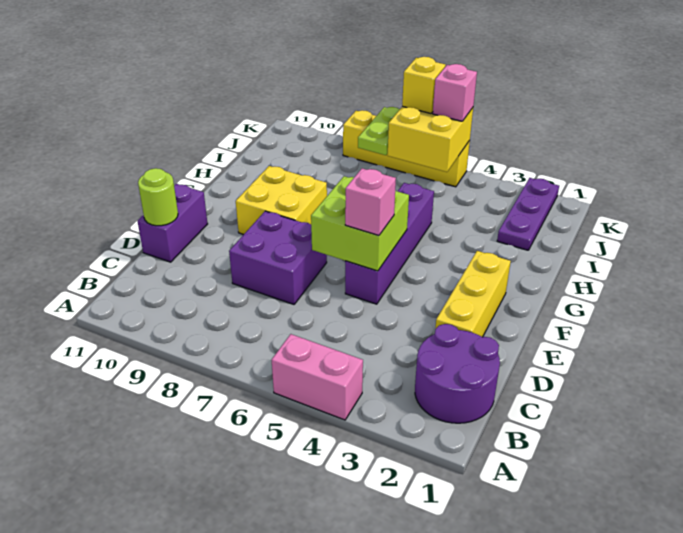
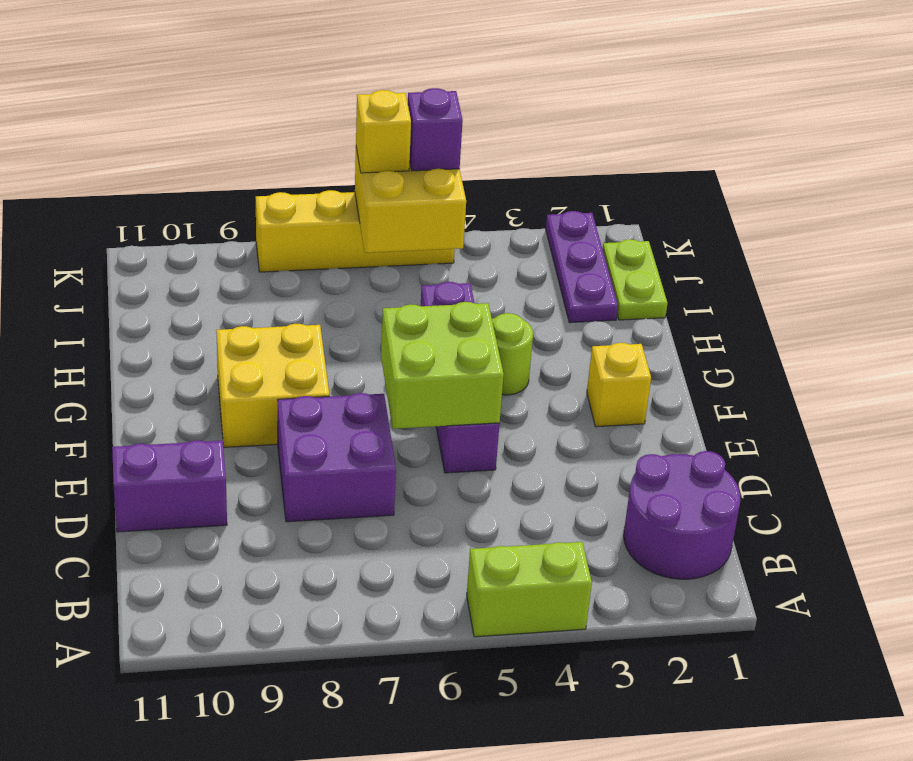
pink 1x2 brick [272,334,363,420] -> lime 1x2 brick [467,542,592,637]
yellow 1x3 brick [435,251,511,337] -> yellow 1x1 brick [587,343,651,427]
purple 1x2 brick [138,184,208,262] -> purple 1x2 brick turned to [112,440,227,532]
lime 1x1 round brick [138,168,178,226] -> lime 1x1 round brick moved to [492,313,533,395]
pink 1x1 brick [345,168,396,236] -> none
lime 1x2 plate [358,107,400,155] -> lime 1x2 plate moved to [602,239,668,320]
pink 1x1 brick [433,64,477,121] -> purple 1x1 brick [408,88,463,171]

